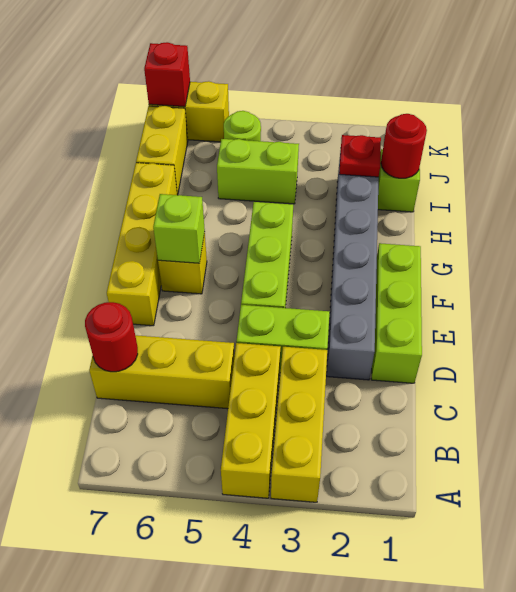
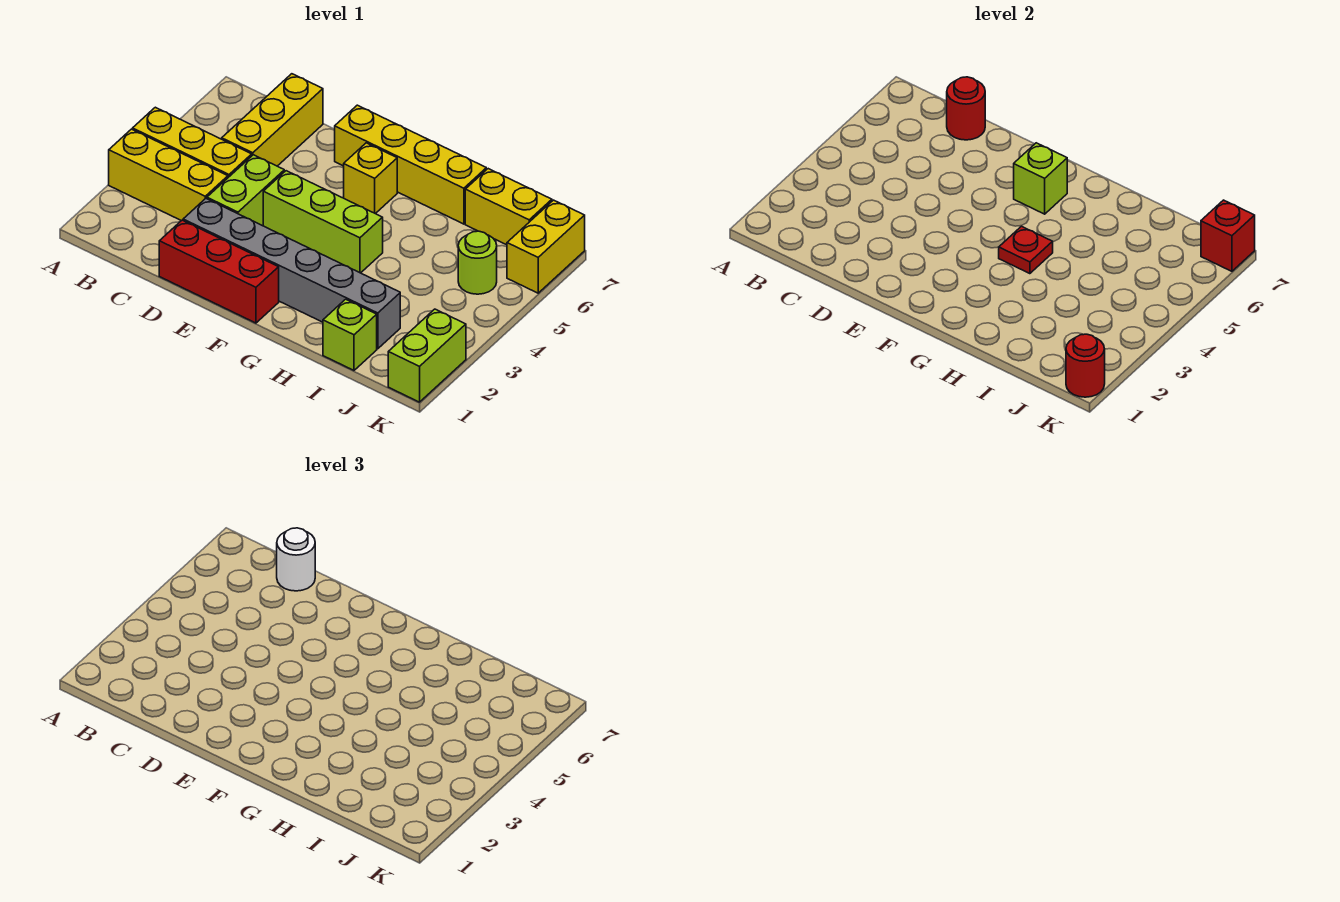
none -> white 1x1 round brick [277,528,315,591]
lime 1x3 brick [371,243,422,383] -> red 1x3 brick [159,220,279,323]
red 1x1 round brick [381,114,427,178] -> red 1x1 round brick moved to [1066,334,1105,397]
red 1x1 plate [339,135,381,177] -> red 1x1 plate moved to [999,226,1053,274]
lime 1x2 brick [217,139,299,204] -> lime 1x2 brick moved to [388,309,466,402]

